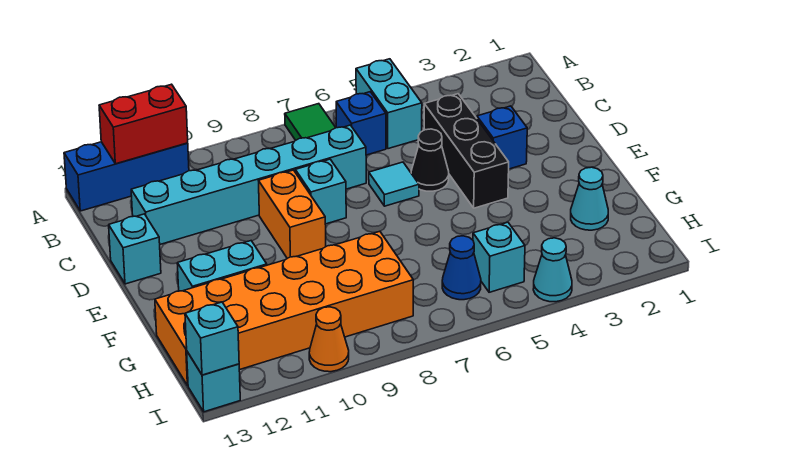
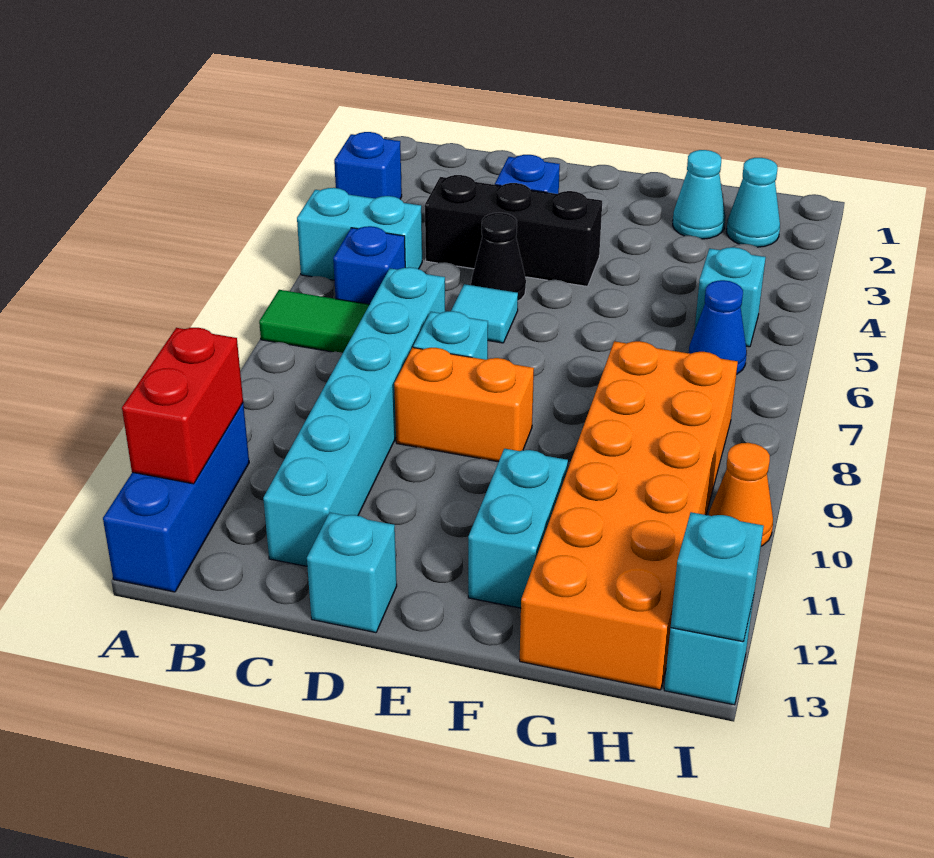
none -> blue 1x1 brick [334,132,402,199]
cyan 1x1 cone [533,238,572,302] -> cyan 1x1 cone moved to [727,158,780,247]

